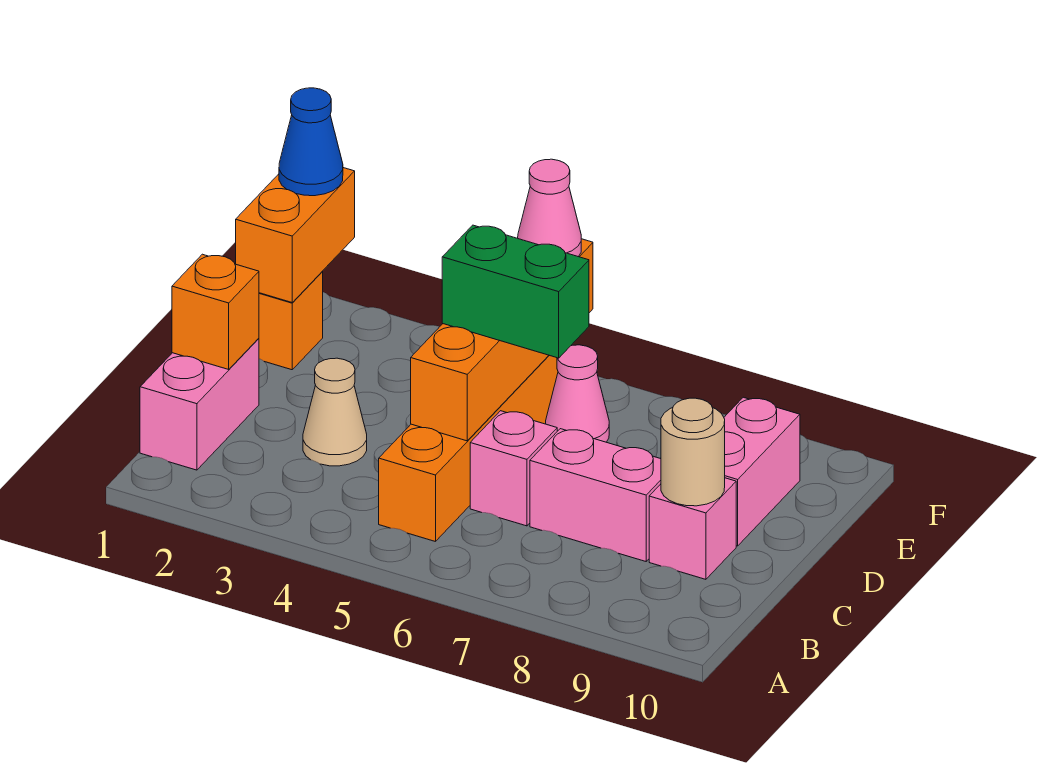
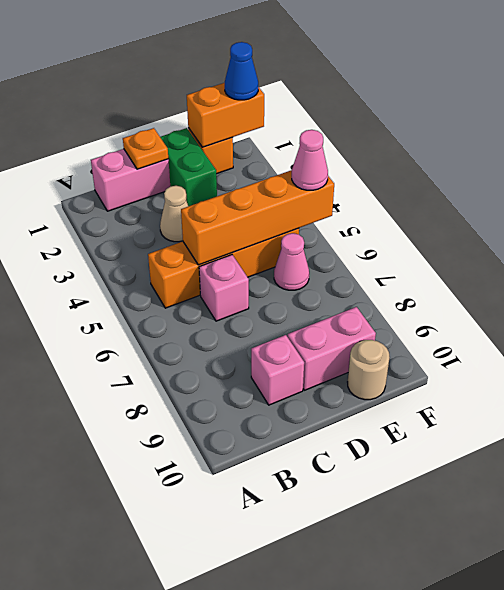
orange 1x1 brick [172,254,259,369] -> orange 1x1 plate [123,128,168,169]
pink 1x2 brick [530,429,661,561] -> none
tan 1x1 round brick [661,398,725,506] -> tan 1x1 round brick moved to [348,340,390,400]
green 1x2 brick [442,225,589,358] -> green 1x2 brick moved to [160,128,217,206]

